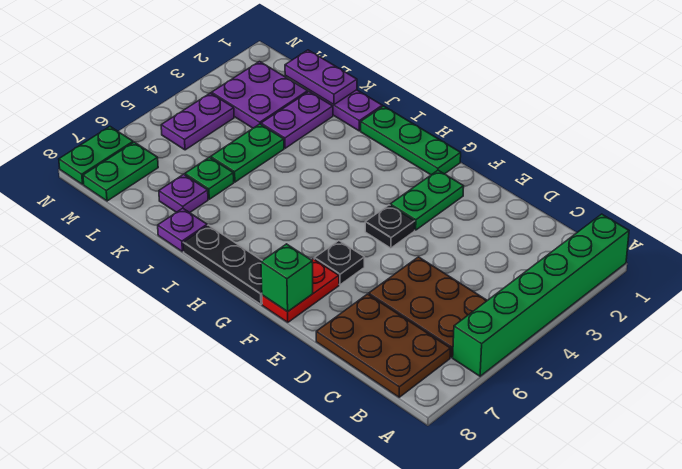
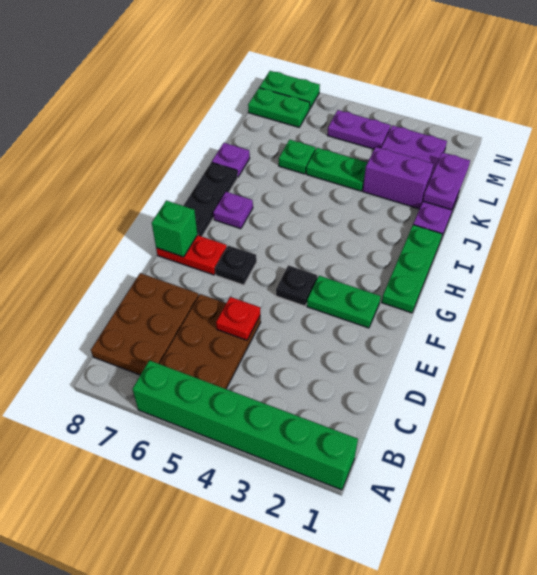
none -> red 1x1 plate [216,297,260,340]
purple 1x2 plate [261,92,333,148] -> purple 1x2 brick [363,147,433,209]
purple 1x1 plate [159,174,208,213] -> purple 1x1 plate moved to [213,192,253,229]

